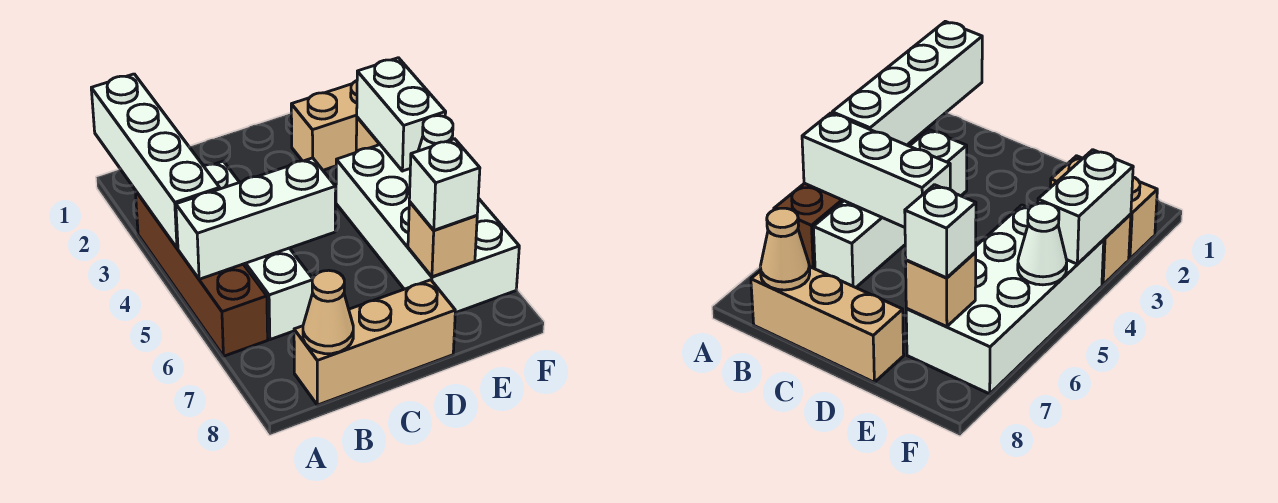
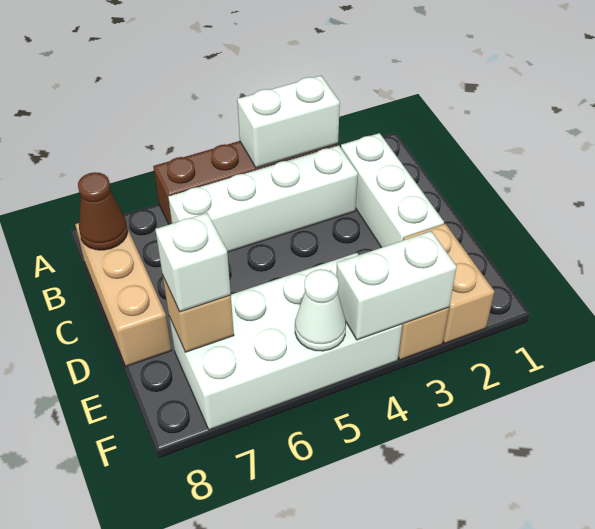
white 1x4 brick [91,74,220,248] -> white 1x2 brick [237,76,340,168]
white 1x3 brick [176,158,336,279] -> white 1x3 brick moved to [341,133,444,248]
tan 1x1 cone [303,270,353,354] -> brown 1x1 cone [78,172,128,250]

